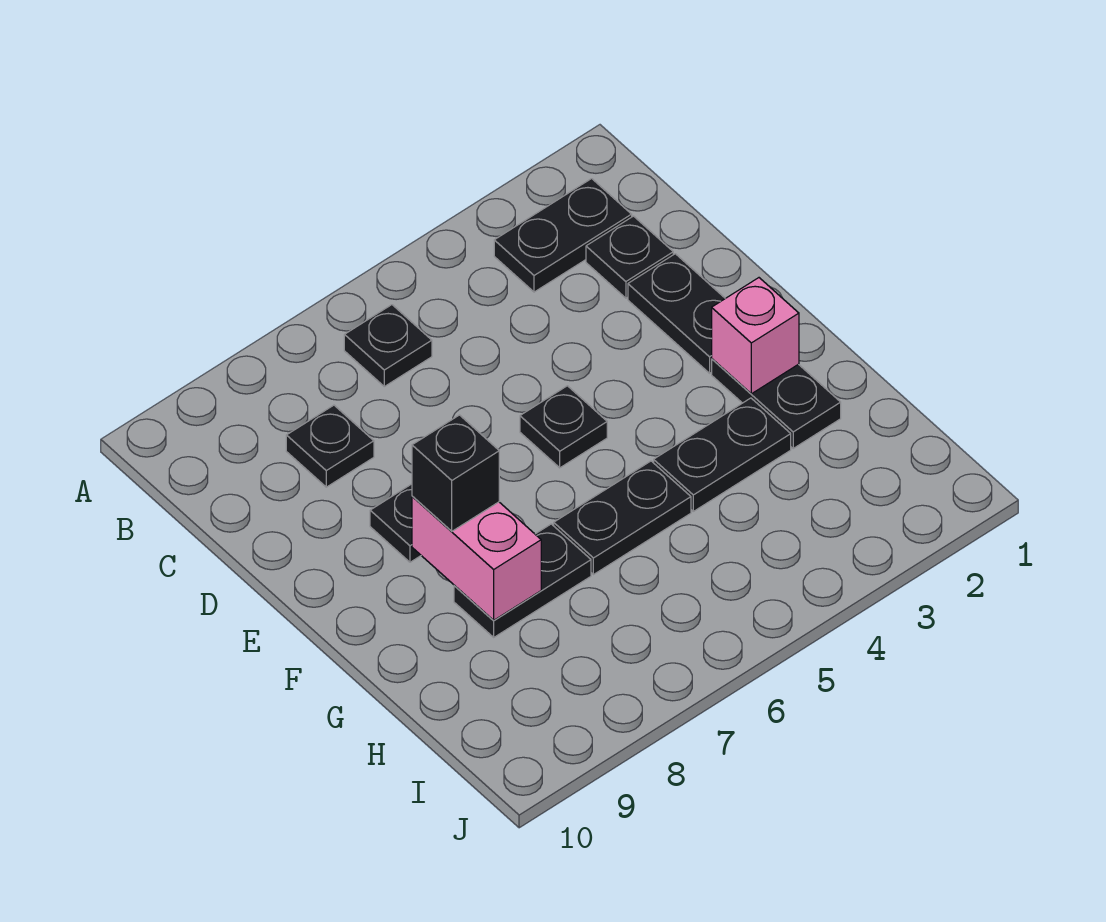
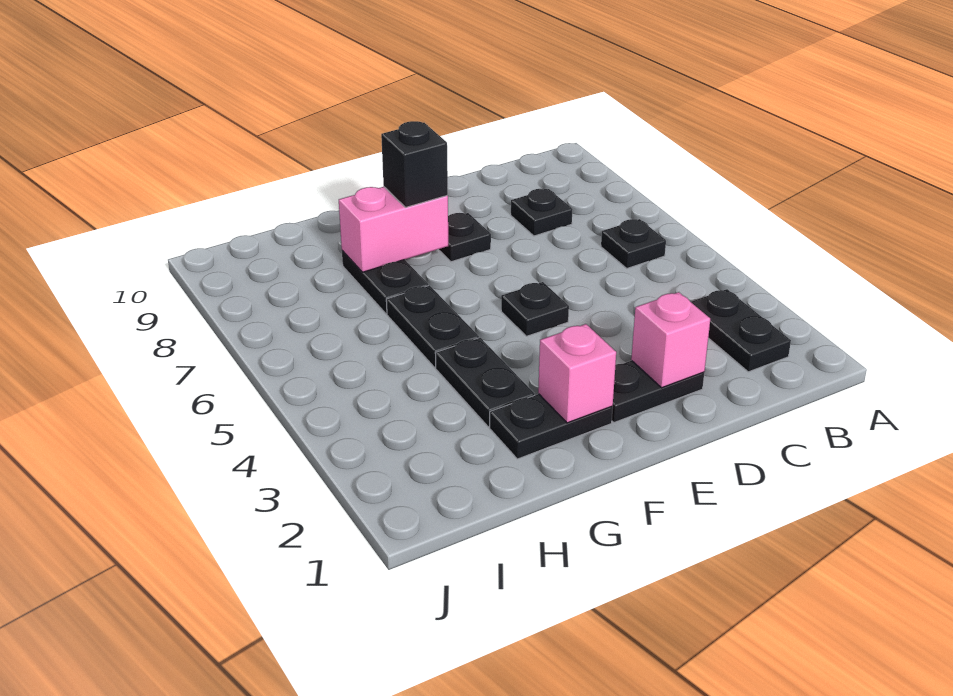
black 1x1 plate [586,216,673,298] -> none
none -> pink 1x1 brick [631,292,710,388]

